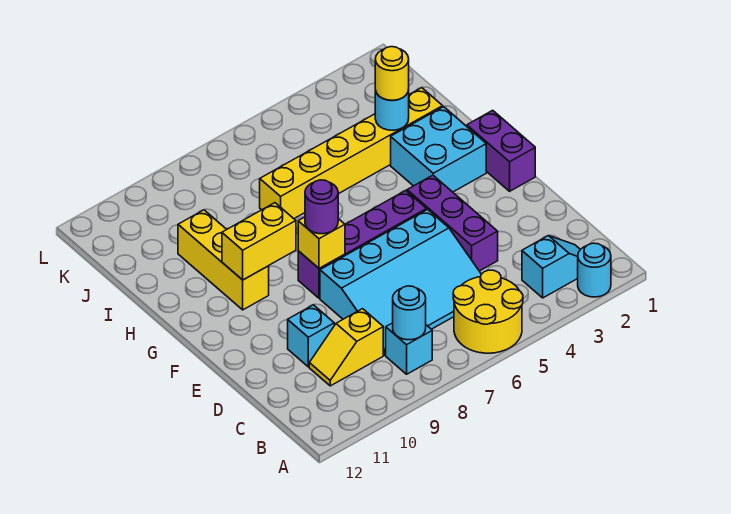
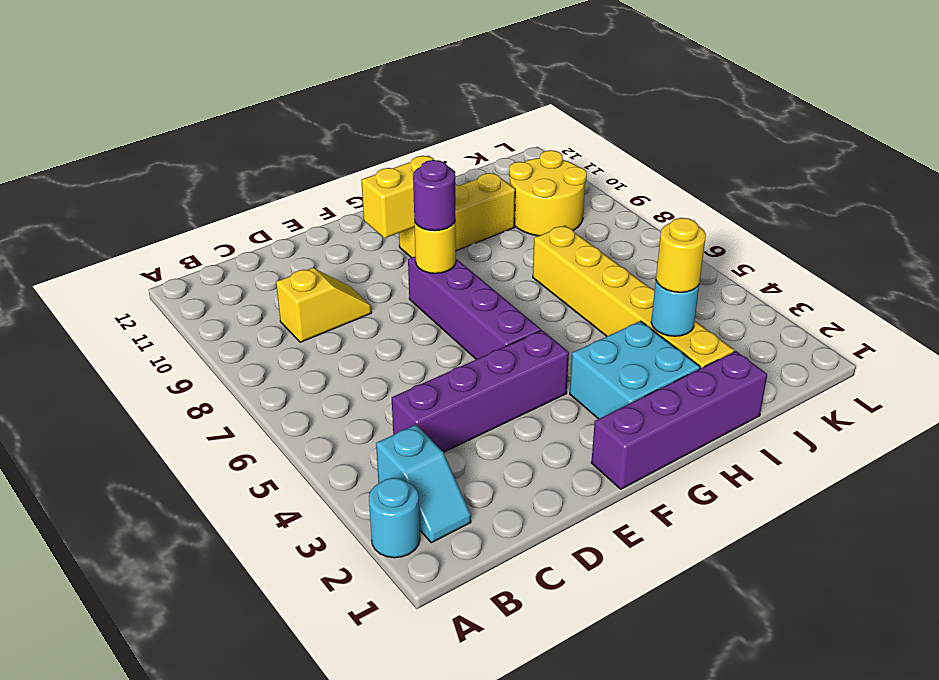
yellow 2x2 round brick [453,270,523,353] -> yellow 2x2 round brick moved to [509,150,587,236]
cyan 1x1 brick [386,323,432,374] -> none
cyan 1x1 round brick [393,286,426,340] -> none
cyan 3x4 slope [320,210,481,355] -> none
yellow 1x2 slope [309,309,383,386] -> yellow 1x2 slope turned to [276,268,372,342]
purple 1x3 brick [407,175,498,271] -> purple 1x4 brick [392,330,569,452]
cyan 1x1 brick [288,305,334,367] -> none
purple 1x2 brick [467,110,535,191] -> purple 1x4 brick [591,351,767,489]
yellow 1x1 brick [298,217,345,268] -> yellow 1x1 round brick [414,220,456,273]
yellow 1x2 brick [222,203,296,280] -> yellow 1x2 brick turned to [361,156,434,238]

